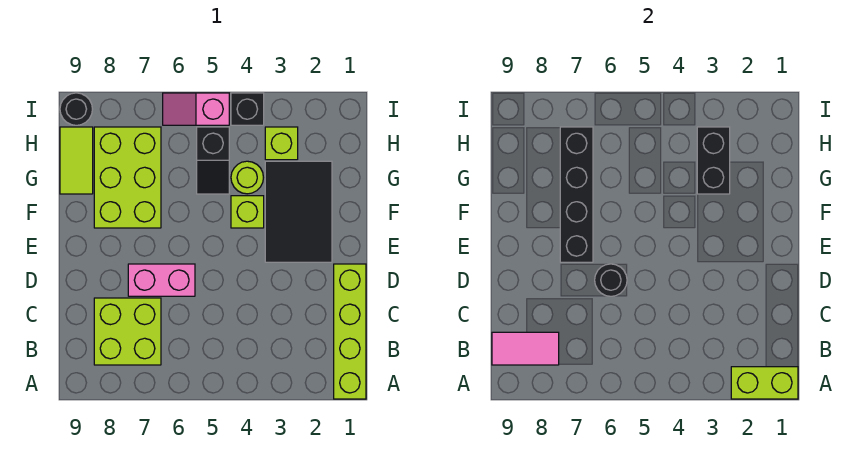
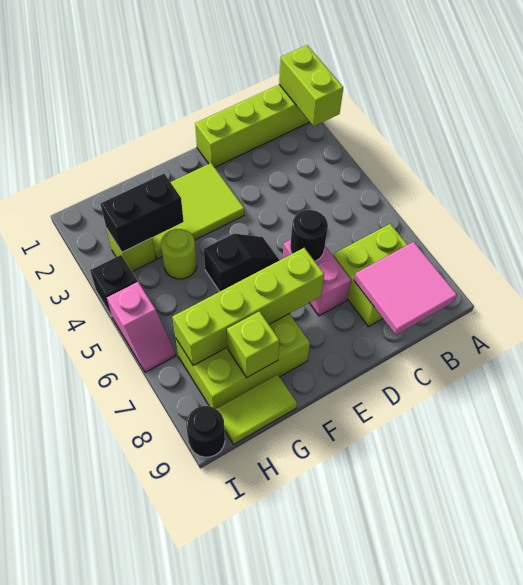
pink 1x2 tile [492,332,559,365] -> pink 2x2 tile [354,242,457,335]
black 2x3 tile [265,161,332,262] -> lime 2x3 tile [152,163,244,259]
black 1x4 brick [560,127,593,262] -> lime 1x4 brick [172,248,324,366]
lime 1x1 brick [231,196,264,228] -> lime 1x1 brick moved to [227,311,280,378]
black 1x2 slope [197,127,229,194] -> black 1x2 slope moved to [204,233,280,291]

